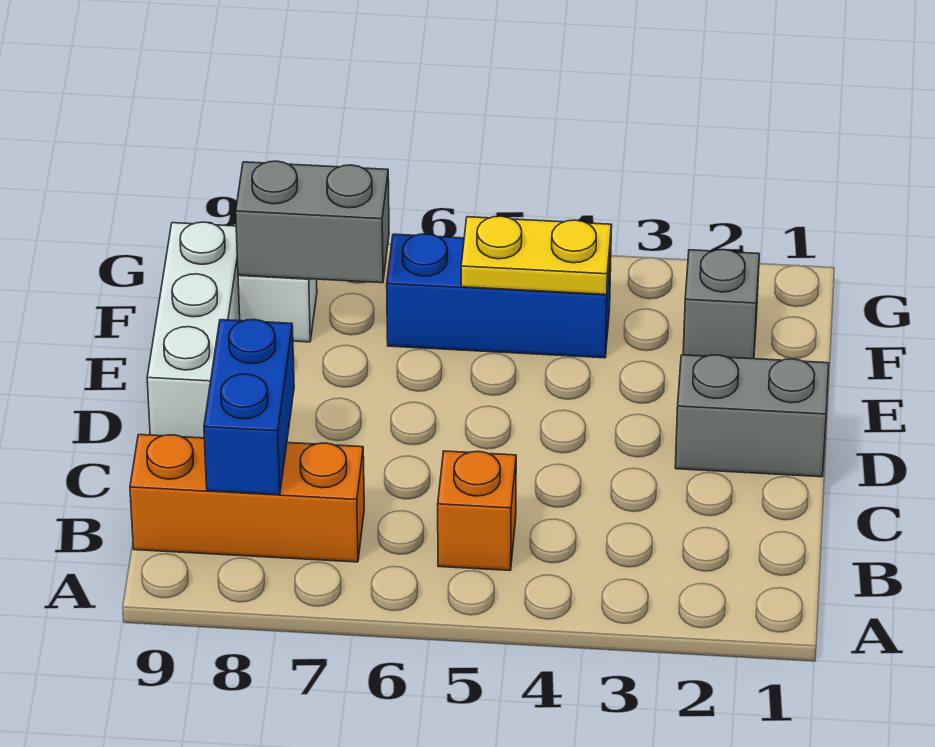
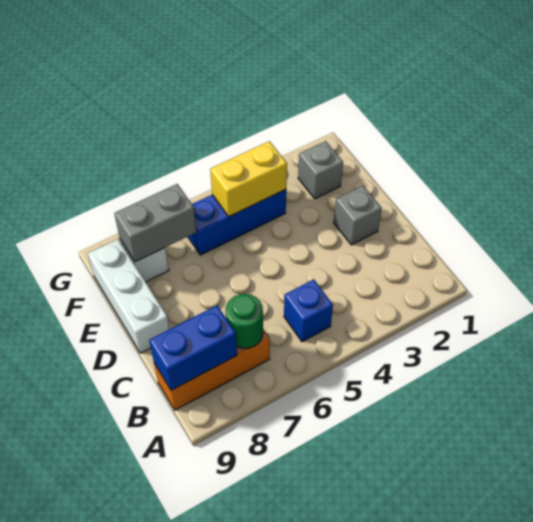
orange 1x1 brick [438,451,516,570] -> blue 1x1 brick [284,279,333,342]
none -> green 1x1 round brick [226,294,263,348]
blue 1x2 brick [204,320,294,495] -> blue 1x2 brick turned to [149,305,237,390]
grey 1x2 brick [675,355,829,477] -> grey 1x1 brick [334,186,382,245]
yellow 1x2 plate [461,216,612,295] -> yellow 1x2 brick [210,141,287,217]

